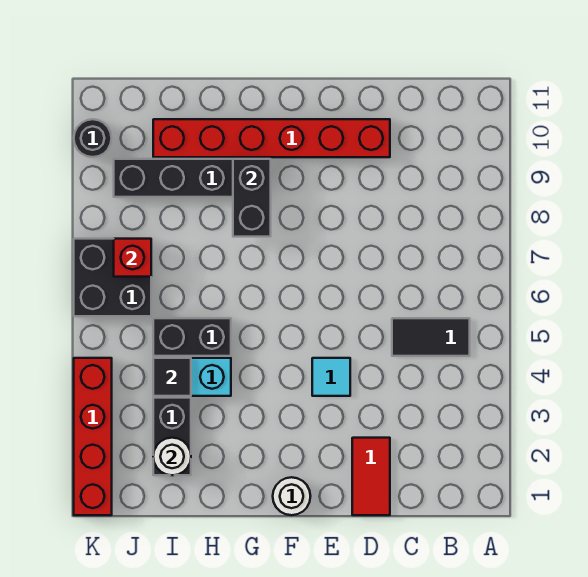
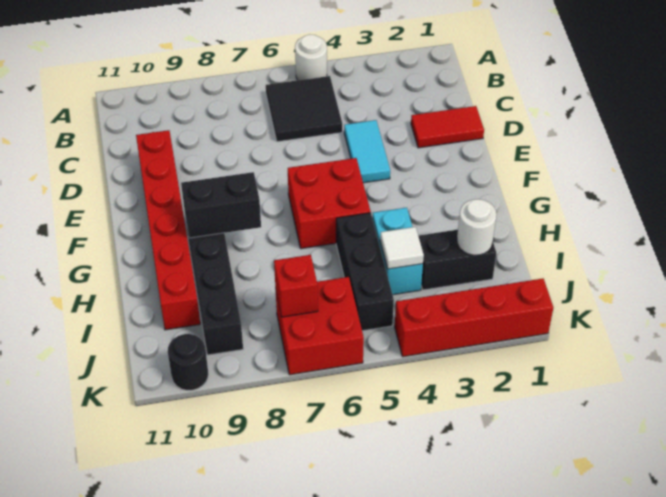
black 1x2 tile [392,318,470,356] -> black 2x2 tile [266,76,342,142]
cyan 1x1 tile [312,358,350,396] -> cyan 1x2 tile [344,120,390,183]
white 1x1 round brick [273,477,310,515] -> white 1x1 round brick moved to [295,34,327,80]
none -> red 2x2 brick [288,158,371,249]
black 1x2 brick [153,318,231,356] -> black 1x3 brick [336,213,394,331]
black 1x1 tile [153,358,191,396] -> white 1x1 tile [380,227,424,269]
black 2x2 brick [74,239,151,316] -> red 2x2 brick [276,277,364,375]

